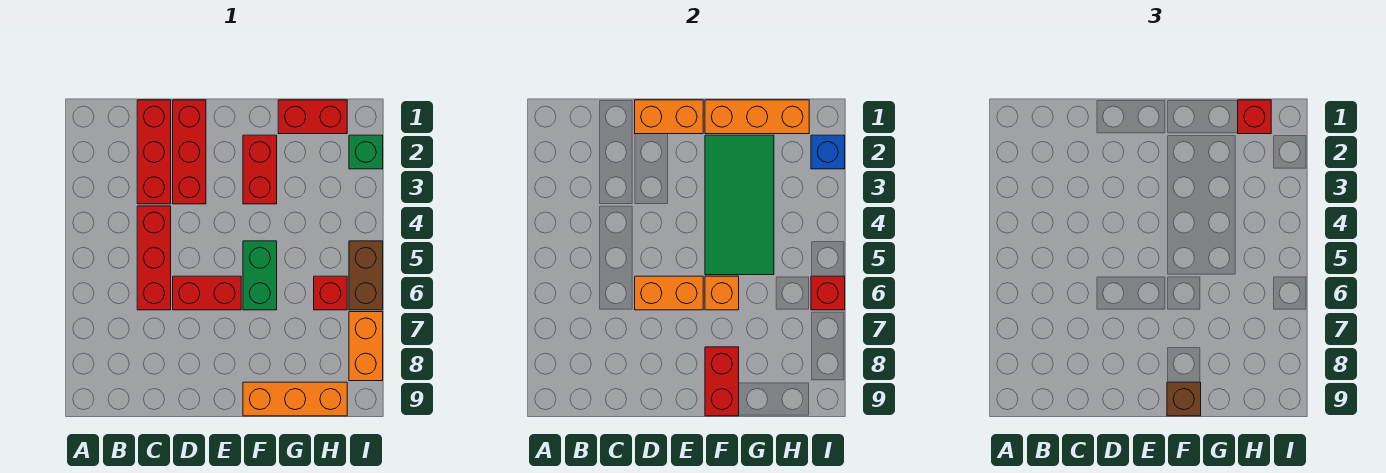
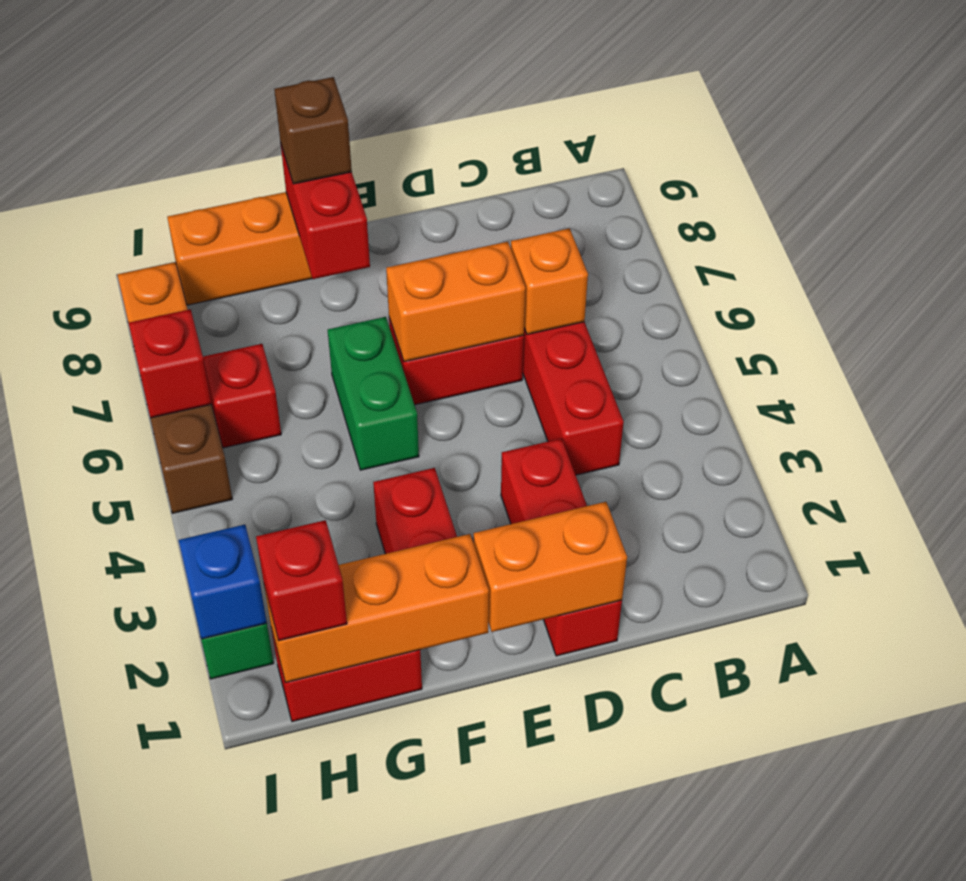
red 1x3 brick [137,100,171,204] -> none
green 2x4 tile [705,135,774,275] -> none
orange 1x1 brick [705,276,739,310] -> orange 1x1 brick moved to [511,228,588,334]

